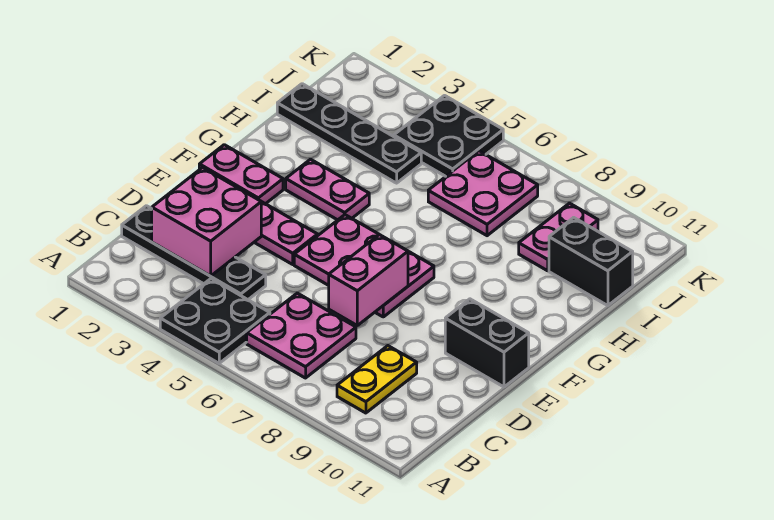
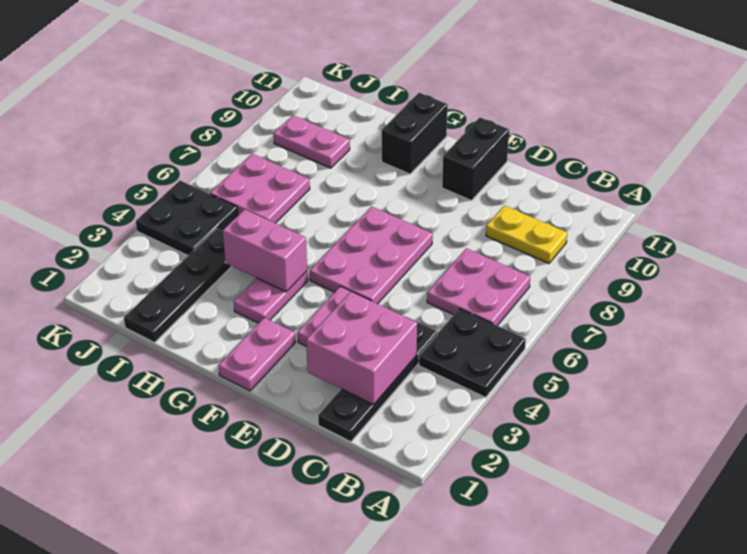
pink 1x2 brick [329,235,408,325] -> pink 1x2 brick moved to [223,209,307,292]
black 1x2 brick [549,217,633,306] -> black 1x2 brick moved to [382,93,448,174]

